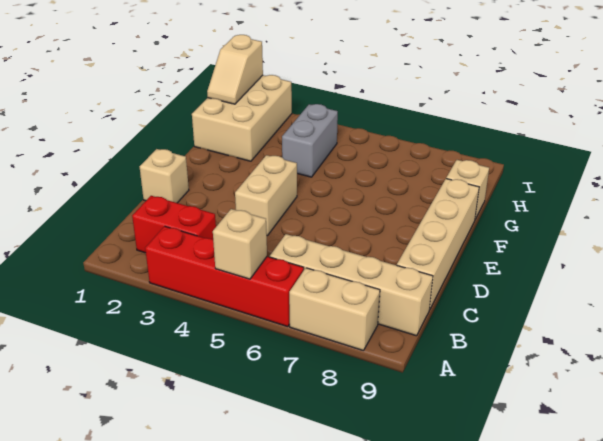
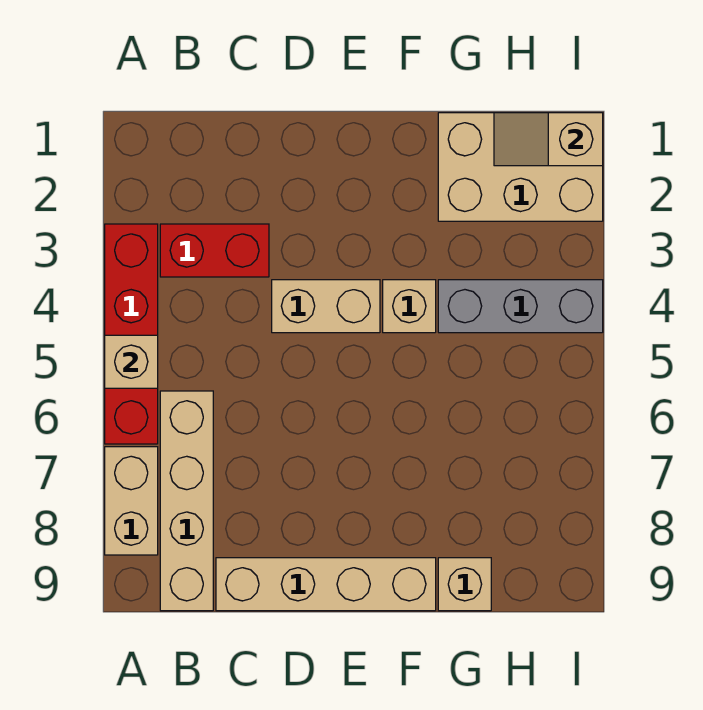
red 1x2 brick [132,196,216,253] -> red 1x2 brick turned to [160,224,269,277]
tan 1x1 brick [139,149,189,203] -> tan 1x1 brick moved to [383,280,436,333]
grey 1x2 brick [282,104,338,177] -> grey 1x3 brick [438,280,603,333]

